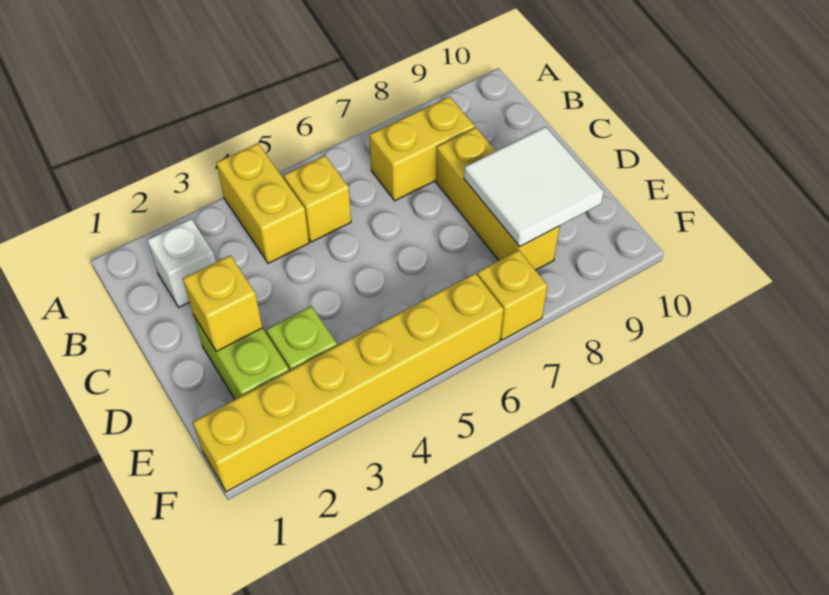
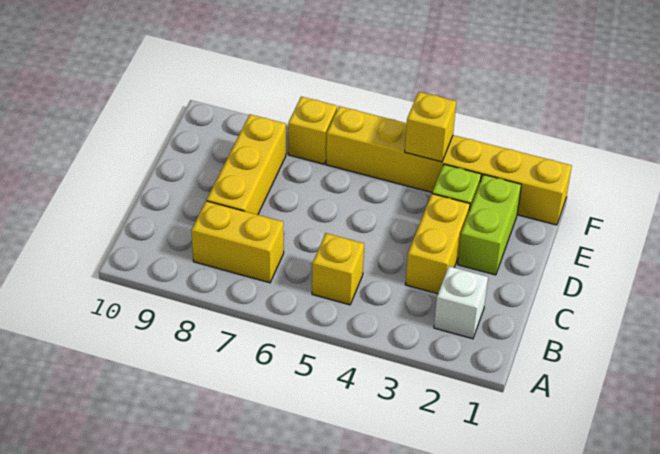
yellow 1x2 brick [217,143,309,263] -> yellow 1x2 brick moved to [405,194,470,294]
yellow 1x1 brick [183,255,263,352] -> yellow 1x1 brick moved to [405,92,456,162]
white 2x2 tile [464,127,604,247] -> none

